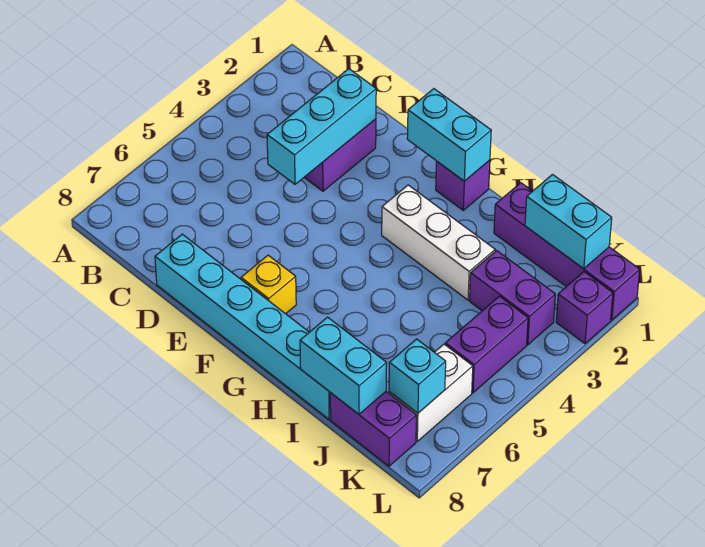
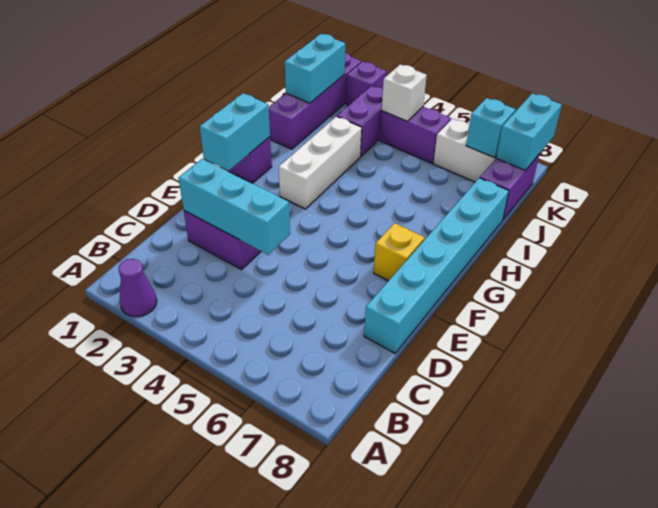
none -> purple 1x1 cone [119,259,157,317]
cyan 1x2 brick [300,317,387,414] -> cyan 1x2 brick moved to [496,93,562,170]
none -> white 1x1 brick [382,64,427,121]

